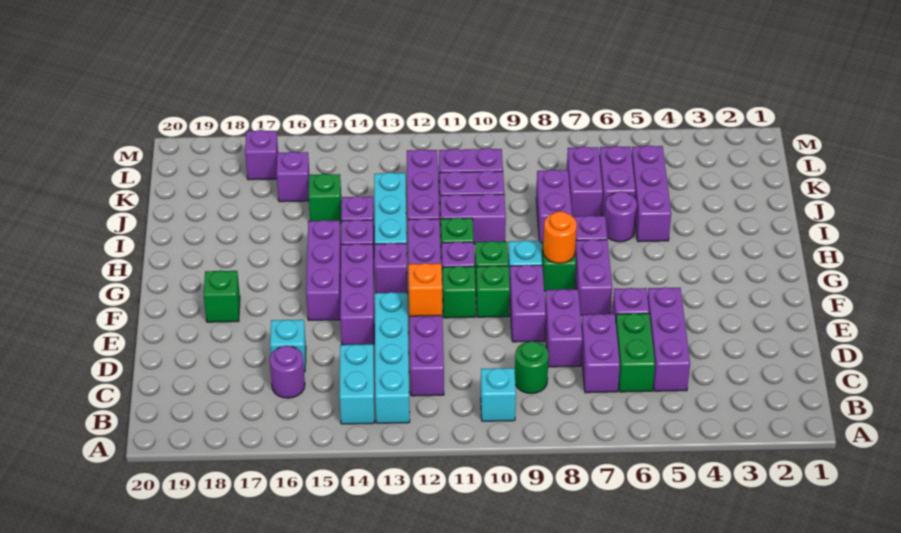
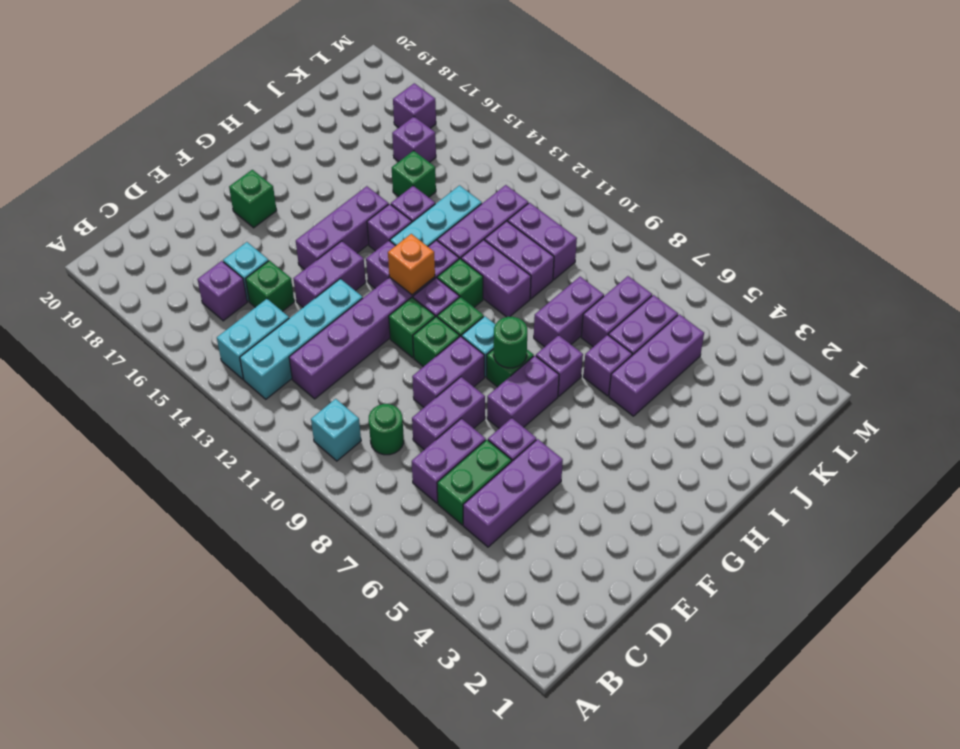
purple 1x1 round brick [270,346,305,398] -> purple 1x1 brick [197,261,247,321]
none -> green 1x1 brick [246,260,294,311]
orange 1x1 brick [409,263,442,316] -> orange 1x1 brick moved to [388,234,435,295]
purple 1x3 brick [340,244,374,345] -> purple 1x2 brick [294,241,366,307]
orange 1x1 round brick [543,211,577,263] -> green 1x1 round brick [494,317,527,368]
purple 1x1 round brick [605,191,637,242] -> purple 1x1 brick [584,335,632,396]

